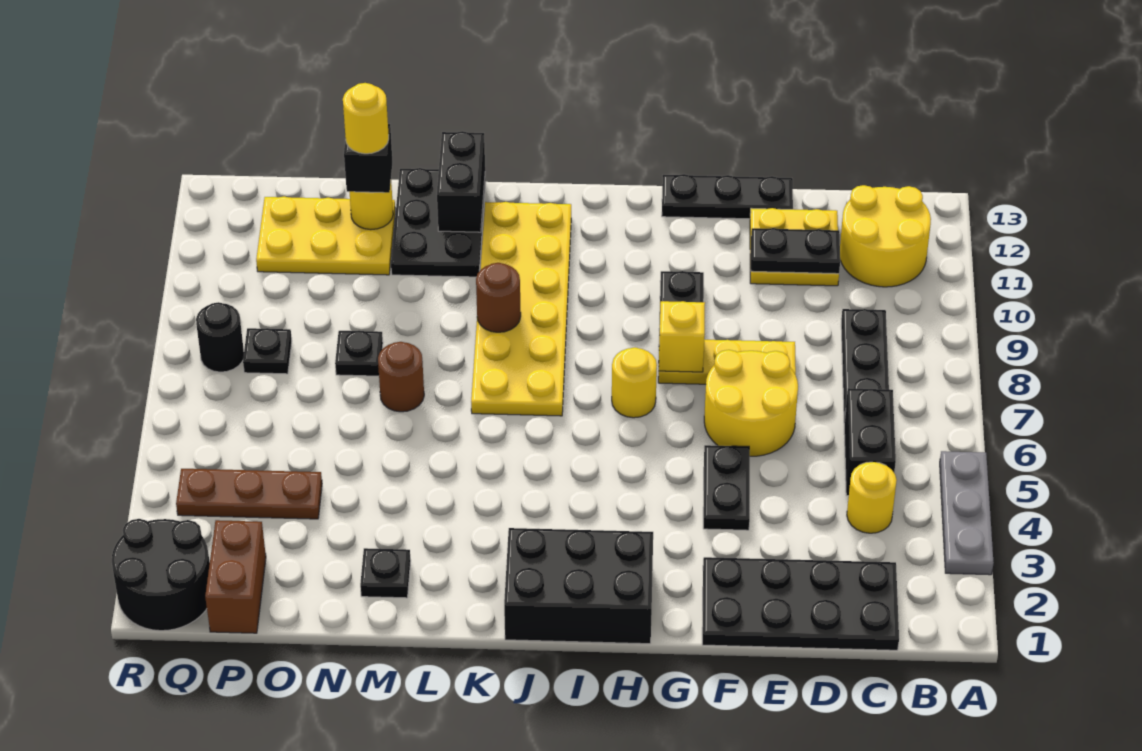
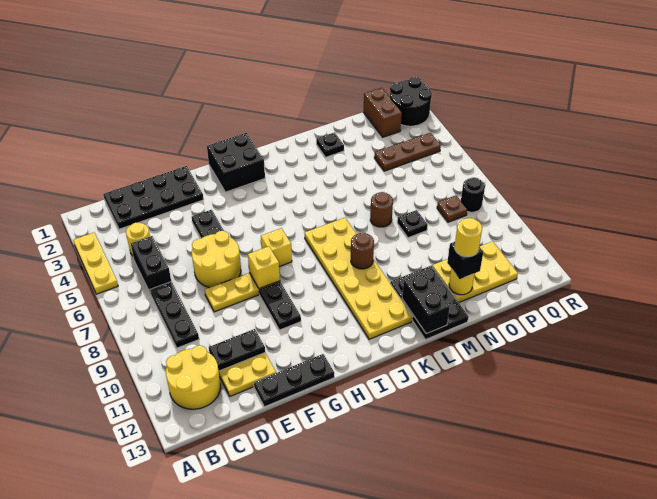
grey 1x3 plate [940,451,994,575] -> yellow 1x3 plate [73,233,118,294]
black 2x3 brick [504,528,653,644] -> black 2x2 brick [207,133,265,192]
yellow 1x1 round brick [612,347,657,418] -> yellow 1x1 brick [261,228,292,267]
black 1x1 plate [243,328,292,374] -> brown 1x1 plate [437,195,467,222]

